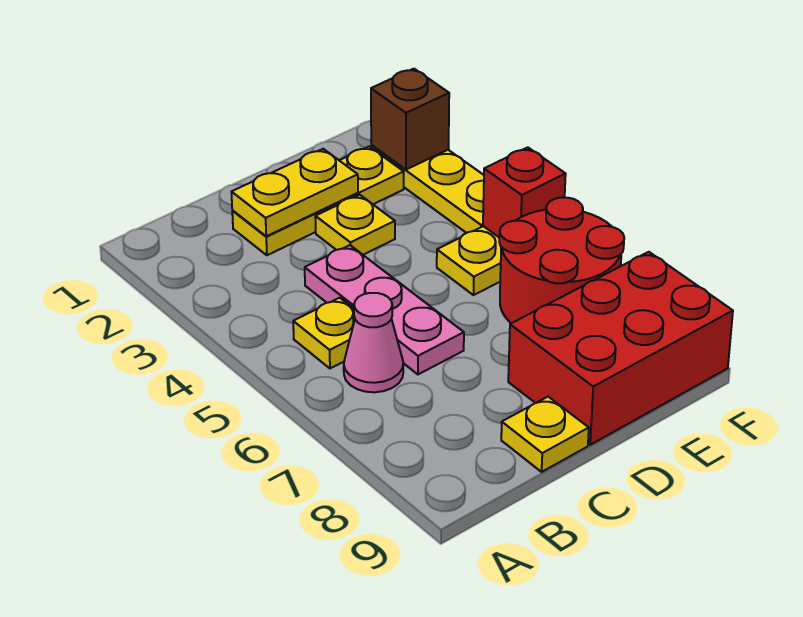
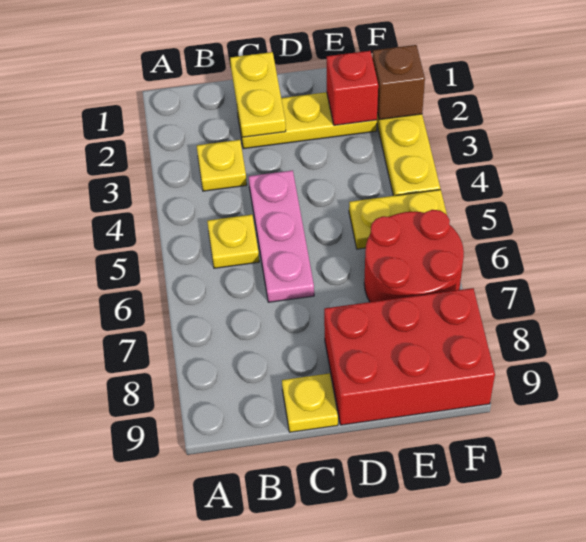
pink 1x1 cone [344,293,403,392] -> none
yellow 1x2 plate [231,149,358,236] -> yellow 1x2 plate turned to [230,52,286,137]
yellow 1x1 plate [315,195,395,255] -> yellow 1x1 plate moved to [197,140,247,191]
red 1x1 brick [483,147,566,237] -> red 1x1 brick moved to [327,51,378,125]

